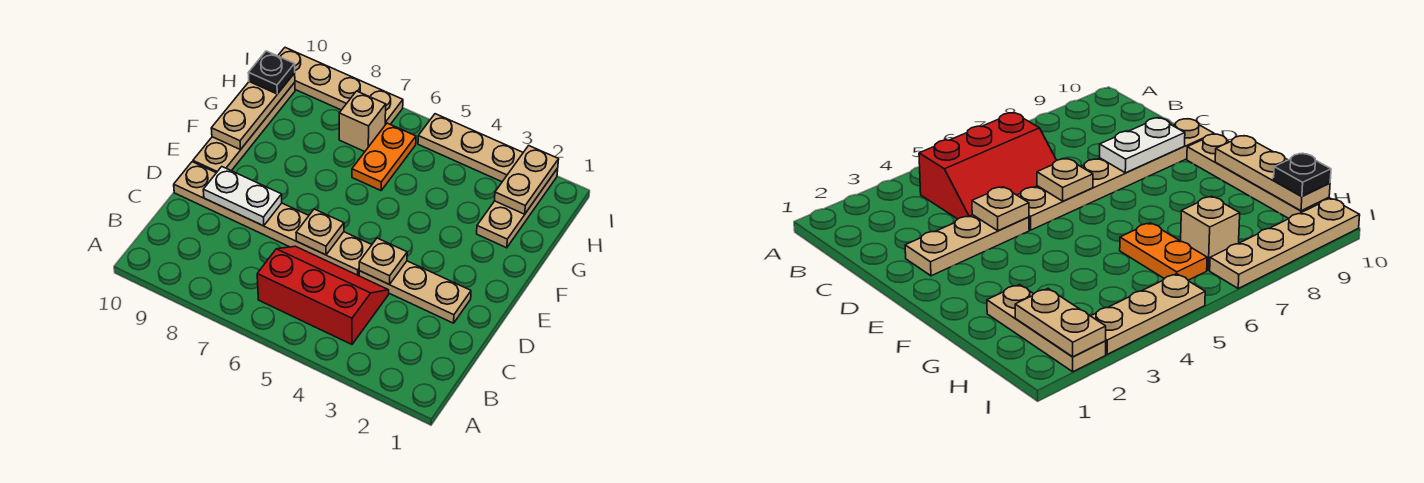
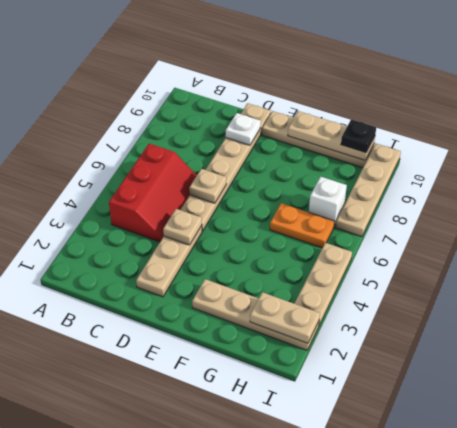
white 1x2 plate [203,167,282,226] -> white 1x1 plate [226,113,261,145]
tan 1x3 plate [477,168,558,248] -> tan 1x4 plate [192,279,319,350]
tan 1x1 brick [339,91,386,152] -> white 1x1 brick [309,177,347,227]

